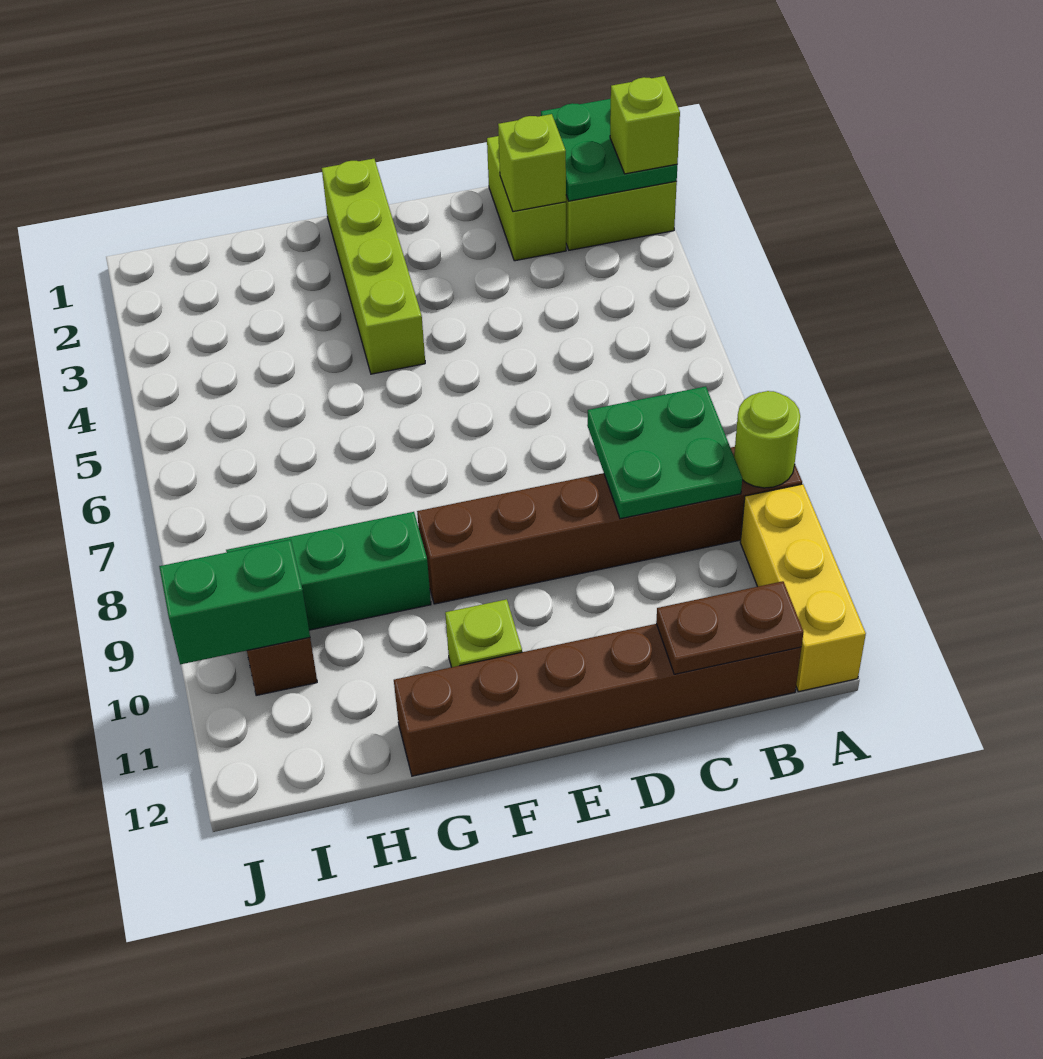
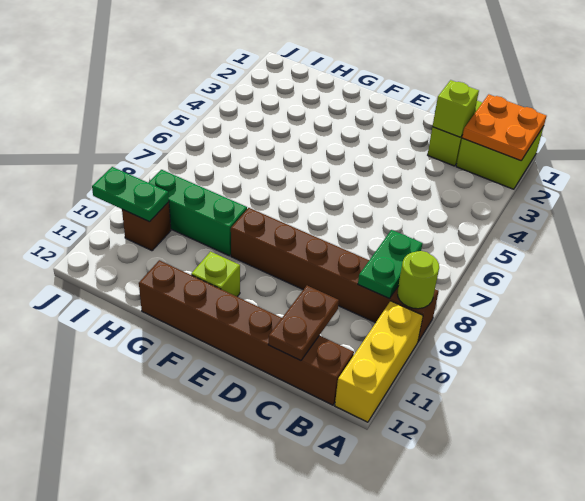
green 2x2 plate [541,99,677,201] -> orange 2x2 plate [462,94,547,161]
lime 1x1 brick [610,76,680,174] -> none
green 2x2 plate [587,386,742,519] -> green 1x2 plate [358,230,422,298]
brown 1x2 plate [656,581,804,674] -> brown 1x2 plate turned to [268,286,339,361]
lime 1x4 brick [322,159,425,374] -> none
green 1x2 brick [159,540,310,664] -> green 1x2 plate [92,167,169,222]

